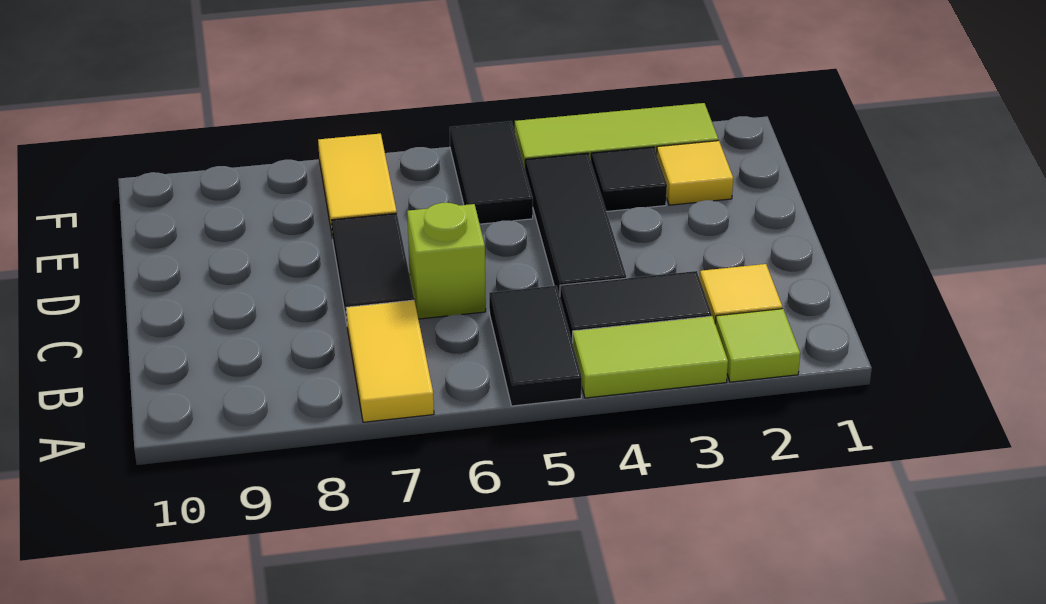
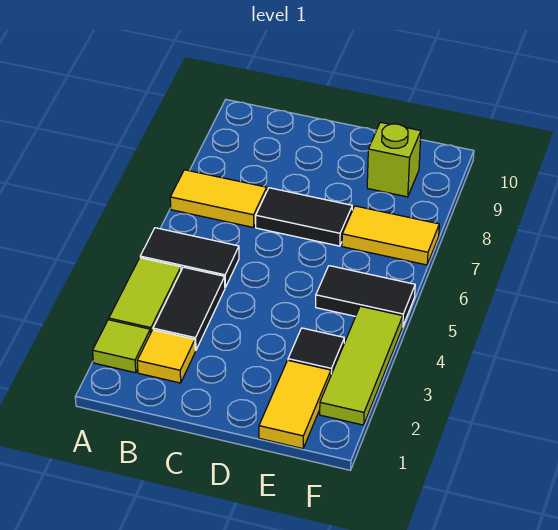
black 1x3 tile [525,153,626,296] -> none
lime 1x1 brick [407,203,486,319] -> lime 1x1 brick moved to [367,122,421,197]
yellow 1x1 tile [657,141,733,205] -> yellow 1x2 tile [259,360,331,449]

